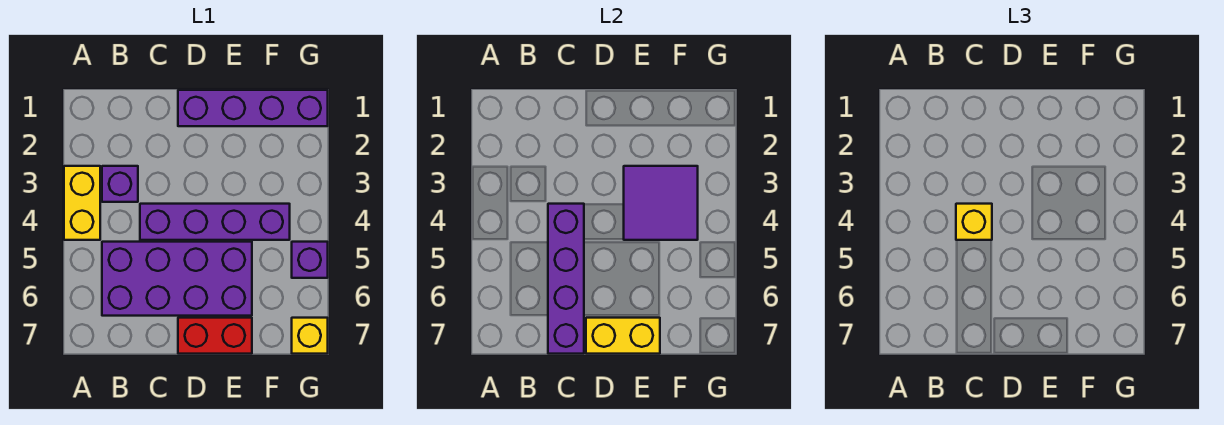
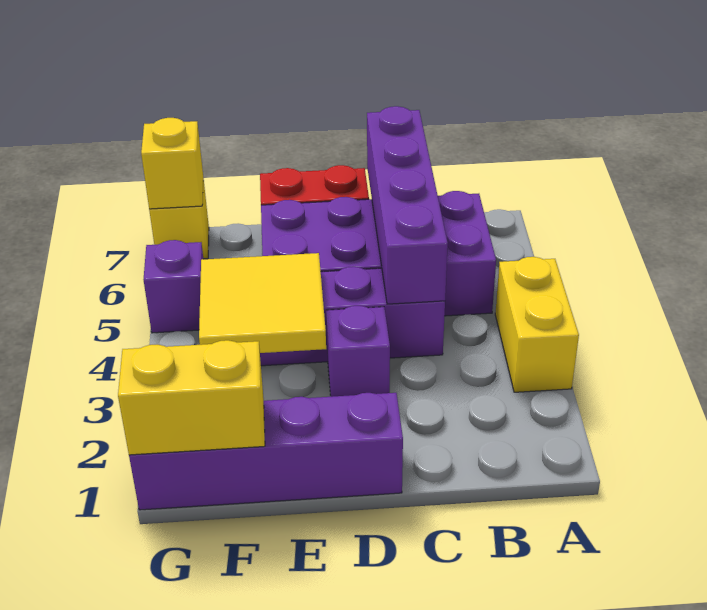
purple 1x1 brick [102,166,138,202] -> purple 1x1 brick moved to [326,306,390,397]
yellow 1x1 brick [956,204,992,240] -> yellow 1x1 brick moved to [141,118,203,209]
yellow 1x2 brick [586,318,660,354] -> yellow 1x2 brick moved to [118,340,265,455]
purple 2x2 tile [624,166,698,240] -> yellow 2x2 tile [199,253,326,353]

